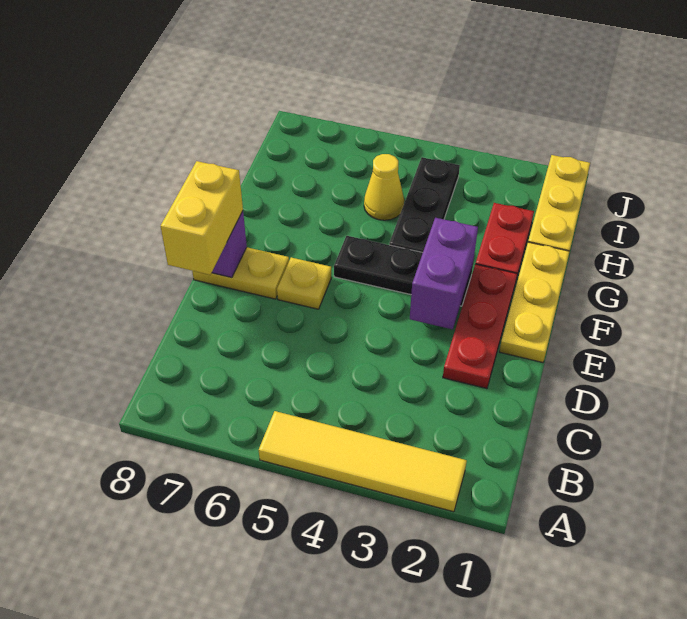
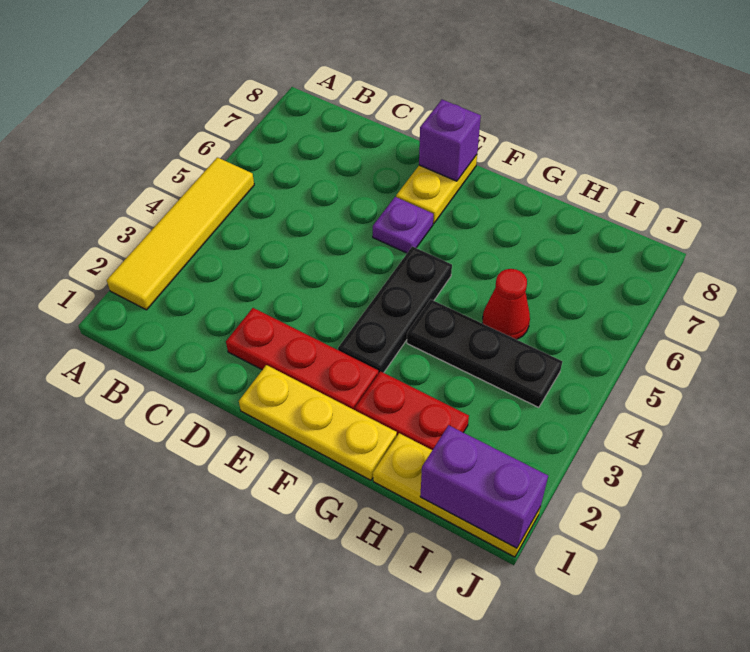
yellow 1x2 brick [161,161,243,275] -> none
purple 1x2 brick [410,218,478,329] -> purple 1x2 brick moved to [420,425,548,548]
yellow 1x1 plate [277,258,332,309] -> purple 1x1 plate [373,197,433,253]
yellow 1x1 cone [364,154,404,220] -> red 1x1 cone [483,269,530,340]

